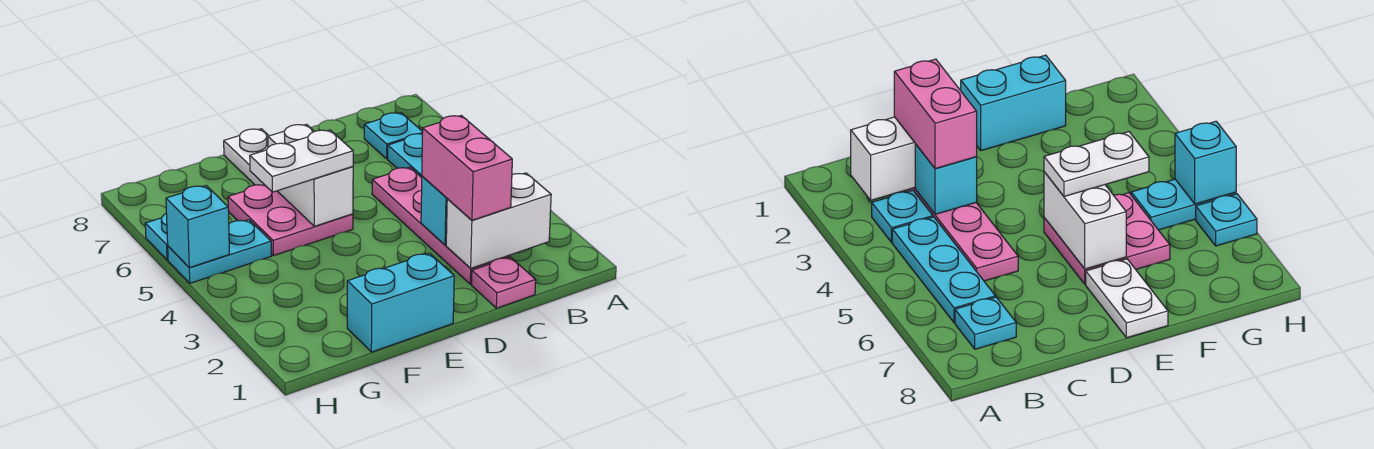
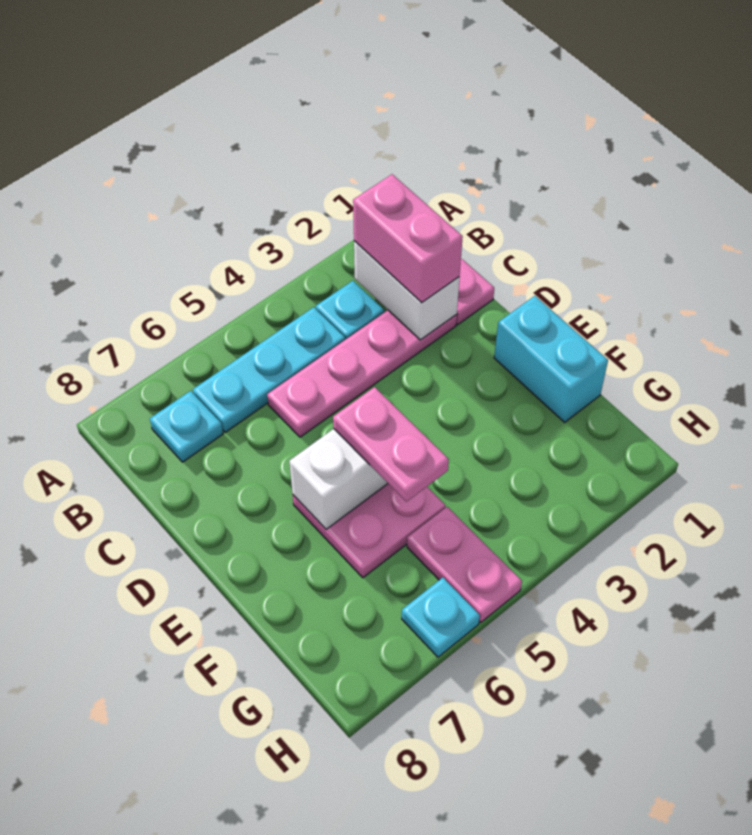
pink 1x2 brick [422,116,512,220] -> pink 1x2 brick turned to [353,174,463,303]
cyan 1x1 brick [421,176,447,245] -> none
white 1x2 plate [250,130,353,192] -> pink 1x2 plate [333,387,449,502]
white 1x2 plate [224,129,269,185] -> none
cyan 1x2 plate [168,220,271,283] -> pink 1x2 plate [407,507,522,622]
cyan 1x1 brick [166,186,229,268] -> none

